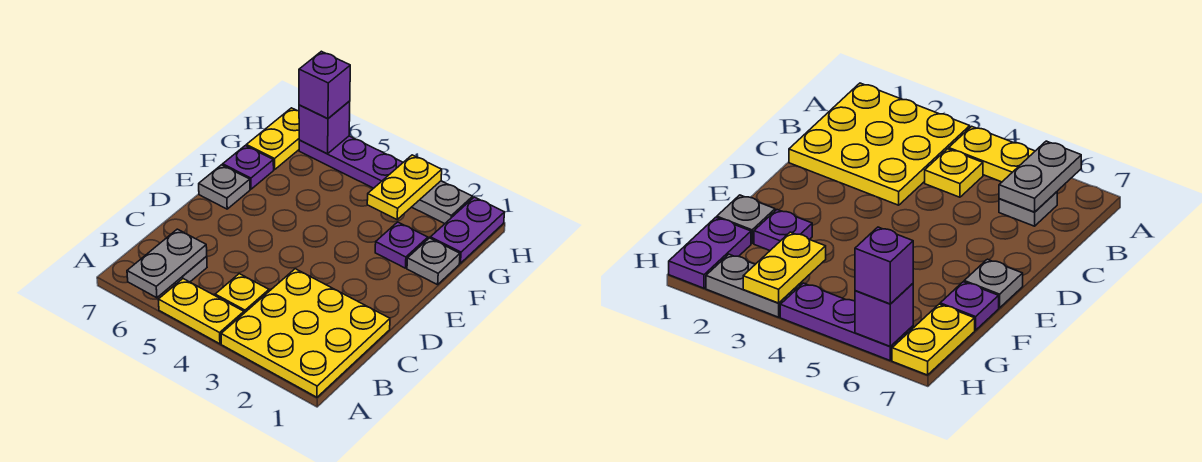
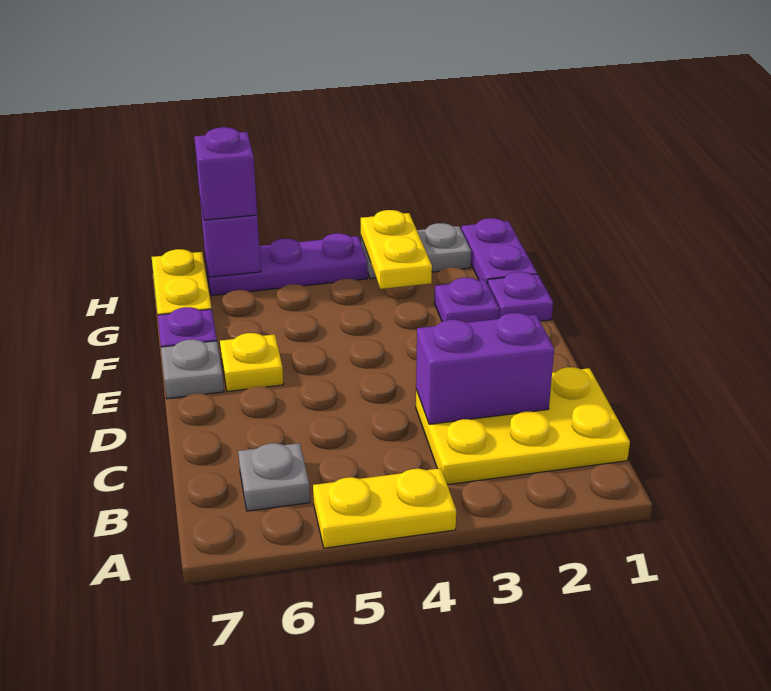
yellow 3x3 plate [221,269,390,397] -> yellow 2x3 plate [416,367,630,485]
grey 1x2 plate [127,229,207,298] -> none
yellow 1x1 plate [215,274,269,313] -> yellow 1x1 plate moved to [220,333,283,392]
none -> purple 1x2 brick [416,313,554,424]
grey 1x1 plate [407,238,460,285] -> purple 1x1 plate [488,272,553,321]

